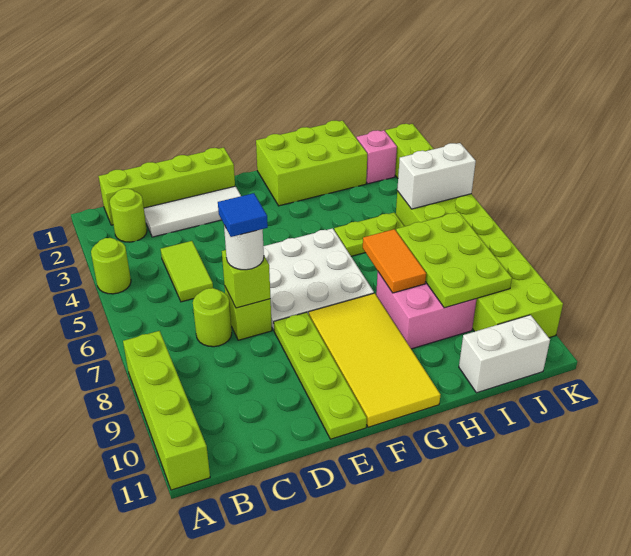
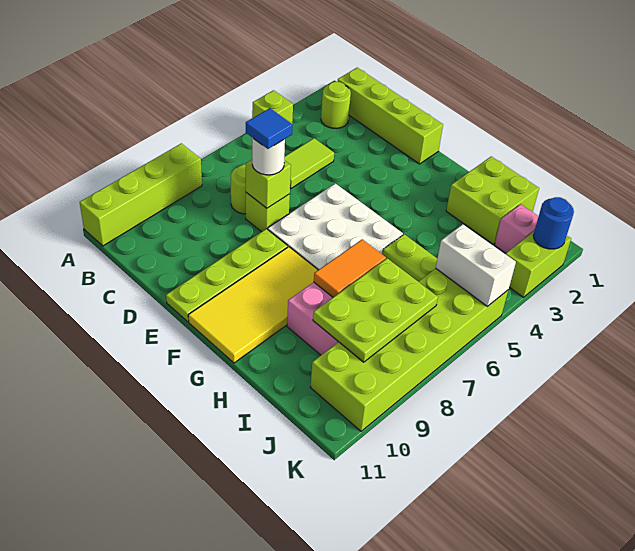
lime 1x1 round brick [91,238,131,294] -> lime 1x1 brick [252,90,293,124]
white 1x3 tile [144,186,241,237] -> none
lime 2x3 brick [256,121,367,206] -> lime 2x2 brick [446,157,539,244]
white 1x2 brick [459,315,550,393] -> none
none -> blue 1x1 round brick [533,197,574,249]

